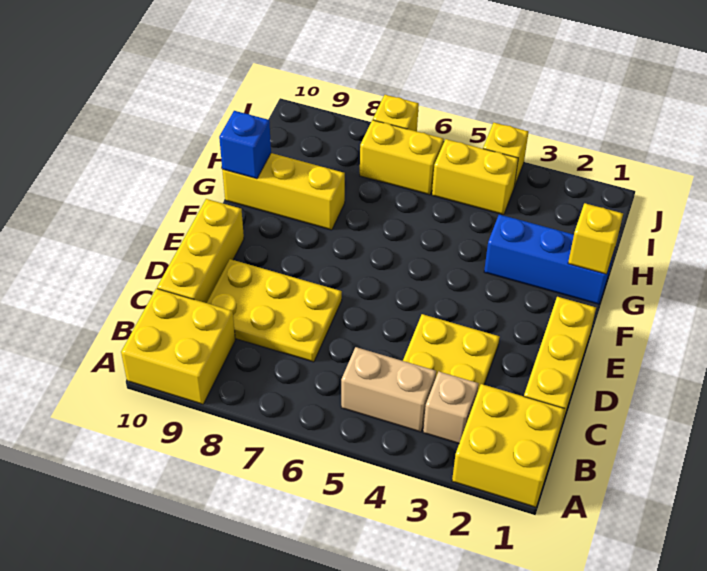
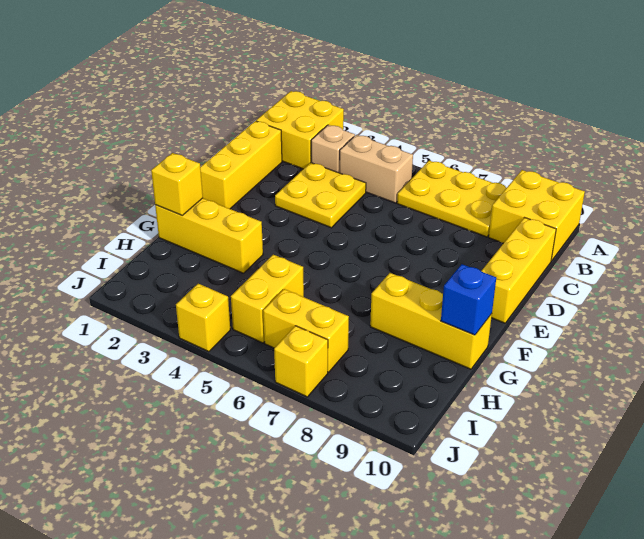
yellow 2x3 plate [207,259,342,362] -> yellow 2x3 plate moved to [397,161,506,237]
blue 1x3 brick [484,214,614,304] -> yellow 1x3 brick [155,198,263,273]
yellow 1x2 brick [432,139,518,215] -> yellow 1x2 brick turned to [231,255,304,343]

